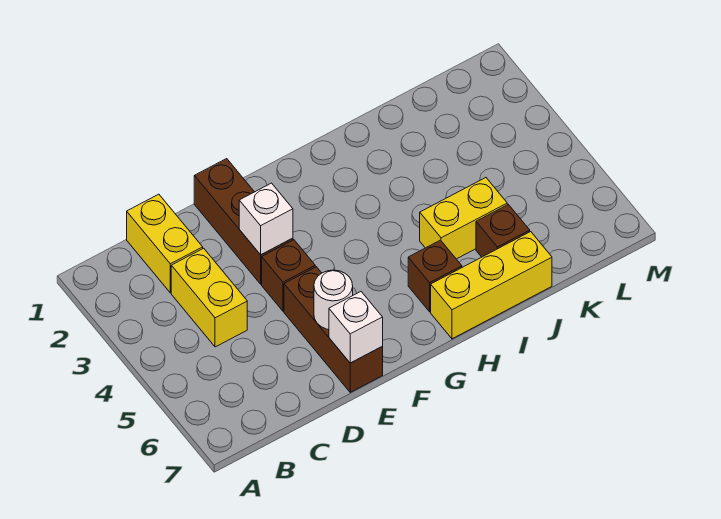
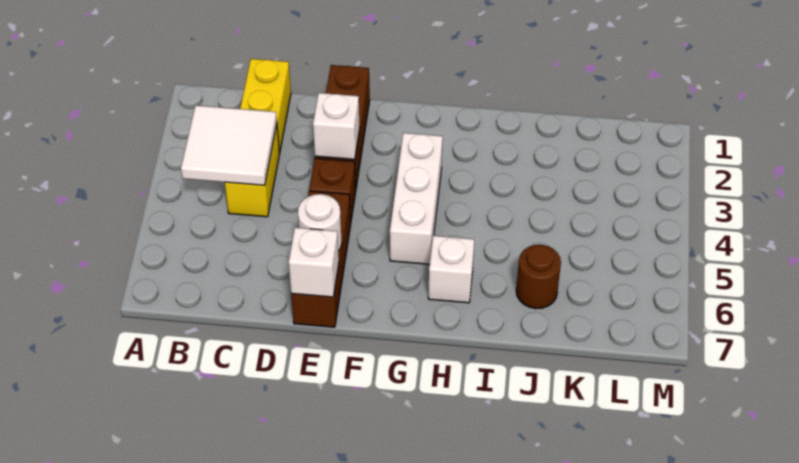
none -> white 2x2 tile [181,105,277,185]
none -> white 1x3 brick [390,133,443,264]
brown 1x1 brick [408,240,462,312] -> white 1x1 brick [428,236,474,303]
yellow 1x3 brick [431,232,552,339] -> none
yellow 1x2 brick [420,178,507,259] -> none
brown 1x1 brick [476,205,530,257] -> brown 1x1 round brick [516,245,561,309]

